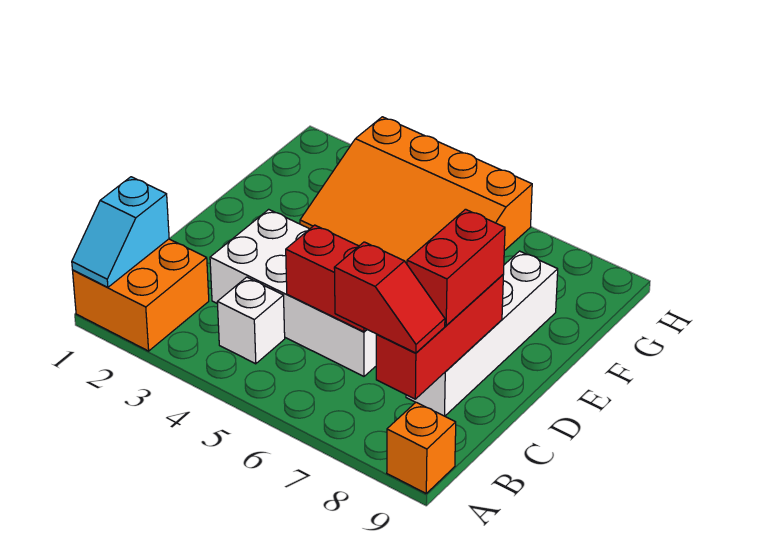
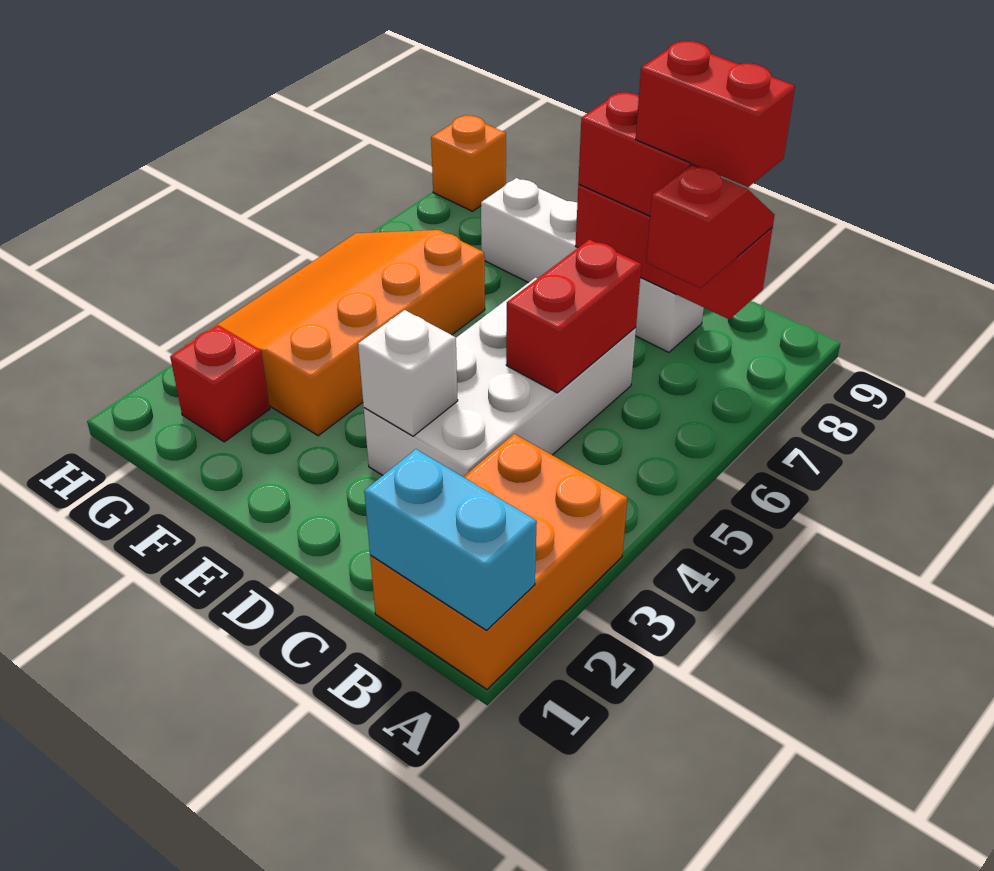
orange 2x2 brick [73,239,209,351] -> orange 2x3 brick [370,434,627,689]
cyan 1x2 slope [72,177,169,288] -> cyan 1x2 brick [364,449,537,630]
orange 1x1 brick [387,402,456,493] -> orange 1x1 brick moved to [431,115,506,211]
white 1x1 brick [217,277,285,364] -> white 1x1 brick moved to [358,310,458,436]
none -> red 1x2 brick [636,41,795,187]
orange 3x4 slope [300,117,532,264] -> orange 3x4 slope turned to [185,230,485,436]
none -> red 1x1 brick [170,325,270,442]

